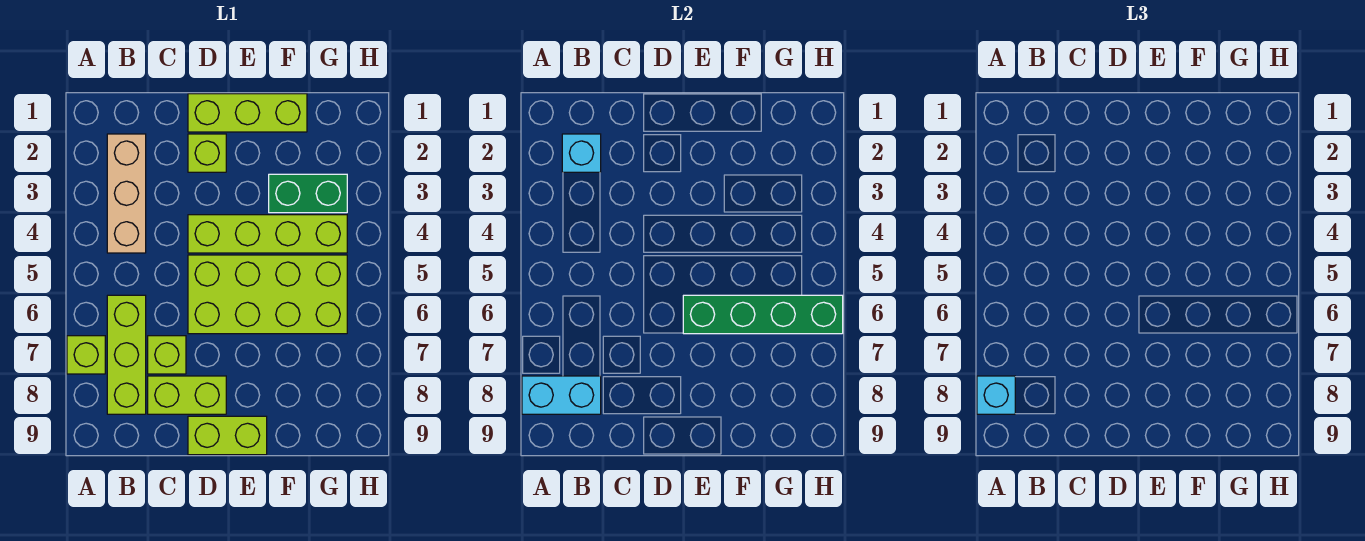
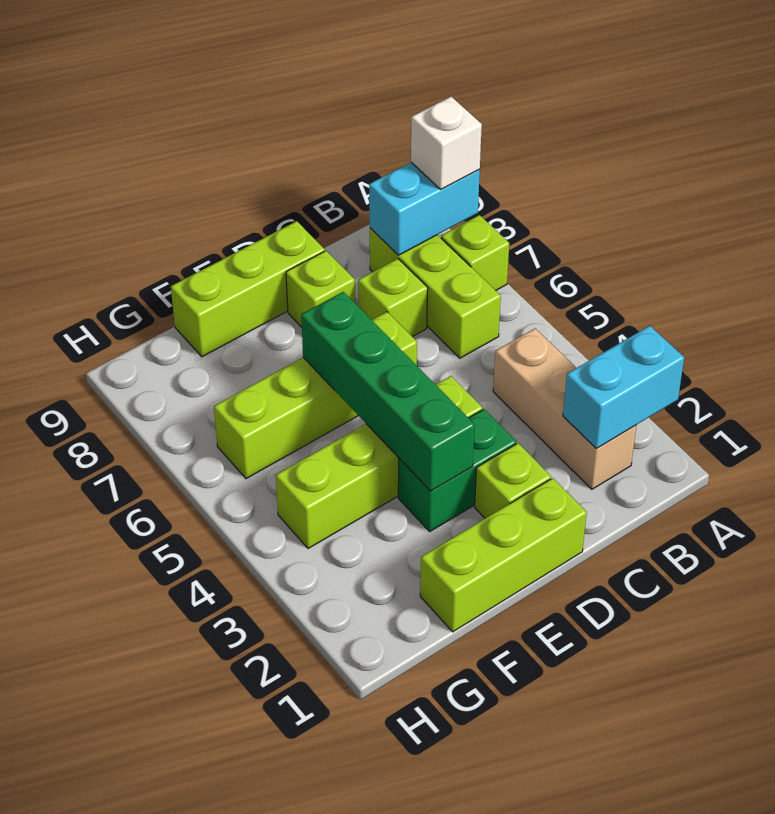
cyan 1x1 brick [977,376,1015,414] -> white 1x1 brick [411,97,482,189]
cyan 1x1 brick [562,134,601,172] -> cyan 1x2 brick [563,326,684,449]
lime 1x2 brick [148,376,226,414] -> lime 1x1 brick [286,251,355,327]
lime 2x4 brick [188,255,347,334] -> lime 1x4 brick [214,312,417,479]
lime 1x2 brick [188,416,267,455] -> lime 1x3 brick [171,221,325,357]
green 1x4 brick [683,295,843,334] -> green 1x4 brick turned to [301,292,475,491]
green 1x2 brick [269,174,347,213] -> green 1x2 brick moved to [398,409,516,531]

